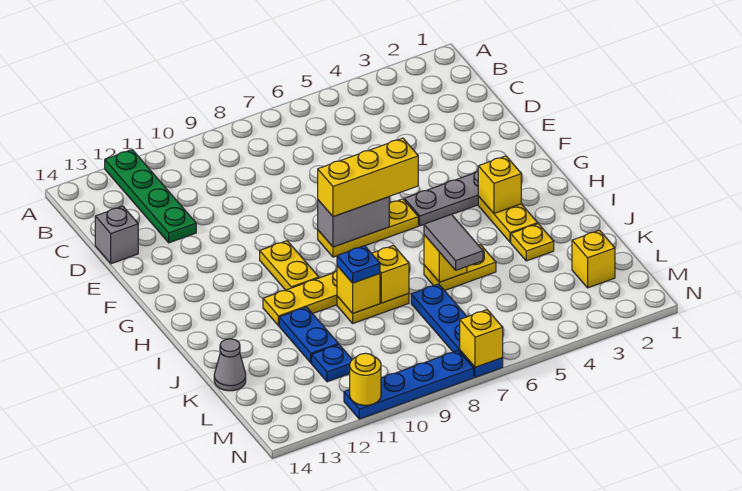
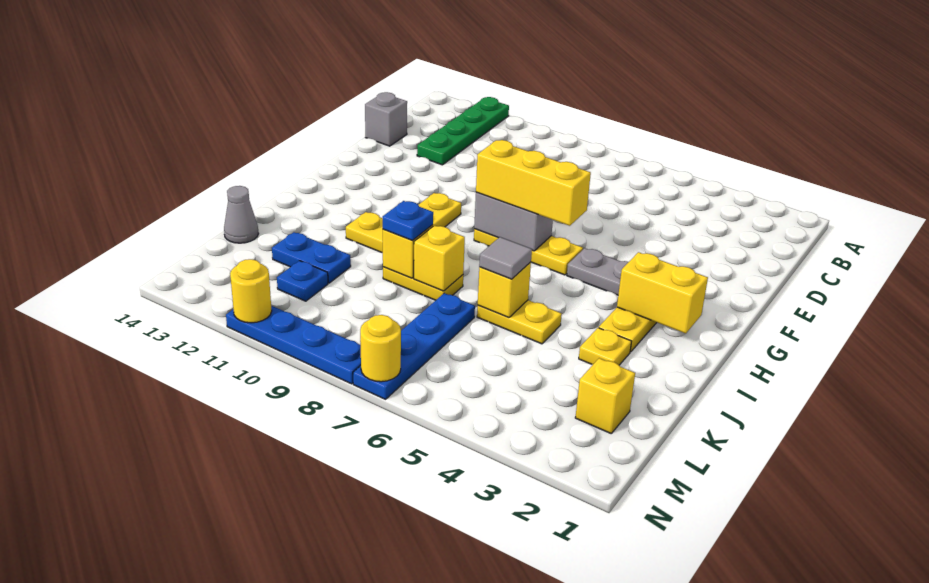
yellow 1x1 brick [478,156,521,213] -> yellow 1x2 brick [617,252,708,334]
grey 1x2 tile [424,214,483,270] -> grey 1x1 tile [479,237,532,279]
blue 1x2 plate [279,307,338,363] -> blue 1x2 plate turned to [272,232,351,283]
yellow 1x1 brick [460,310,503,367] -> yellow 1x1 round brick [360,315,401,382]

